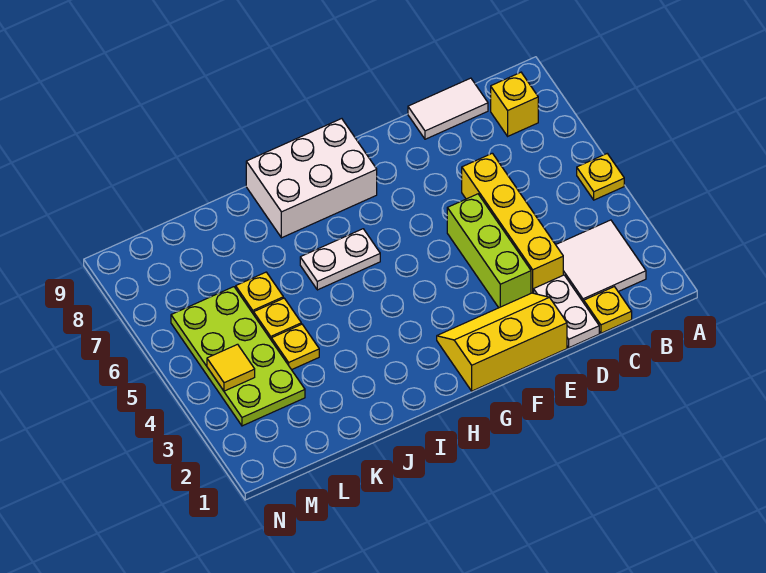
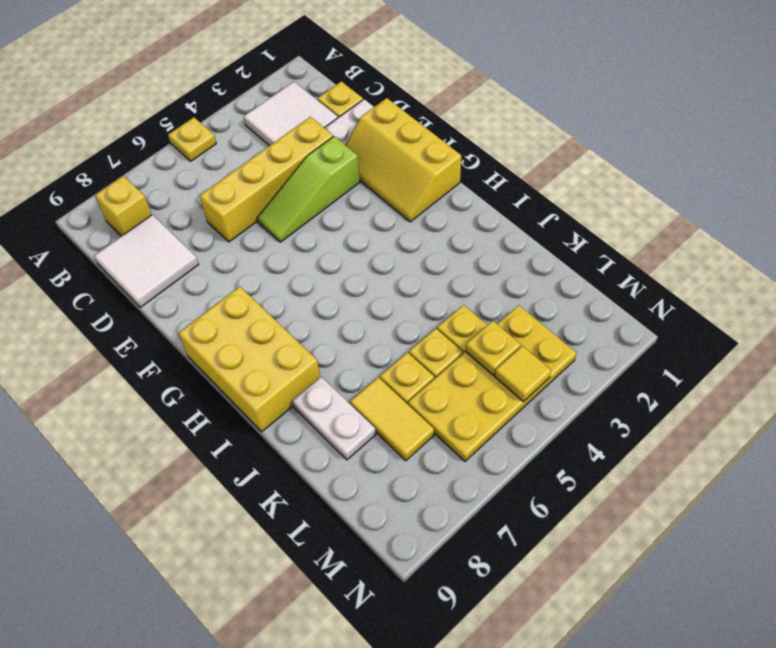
white 1x2 tile [408,78,488,139] -> white 2x2 tile [94,215,199,307]
lime 1x3 brick [447,194,531,308] -> lime 1x3 slope [257,136,360,242]
white 2x3 brick [246,119,377,238] -> yellow 2x3 brick [178,286,320,432]
white 1x2 plate [300,229,380,290] -> white 1x2 plate moved to [292,377,376,460]
none -> yellow 1x2 tile [350,377,434,461]
lime 2x4 plate [171,287,305,426] -> yellow 2x4 plate [408,305,576,461]
none -> yellow 1x1 plate [466,321,521,375]

